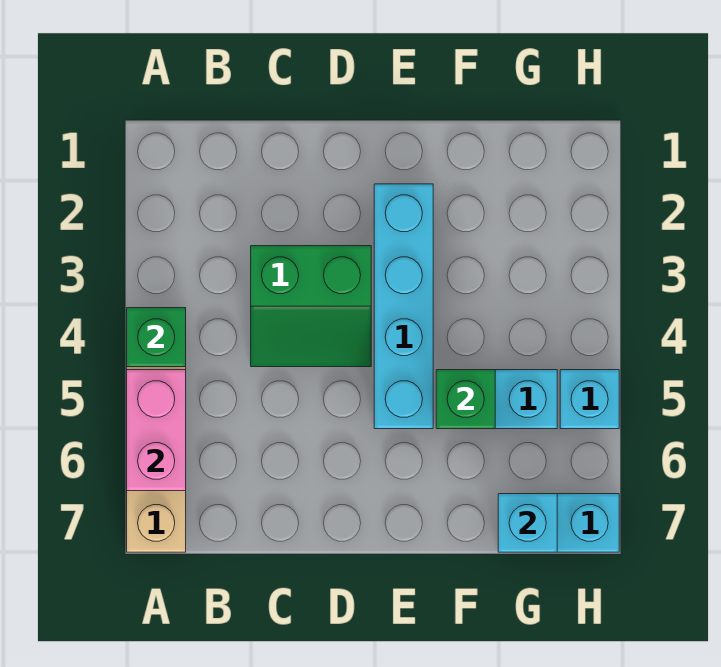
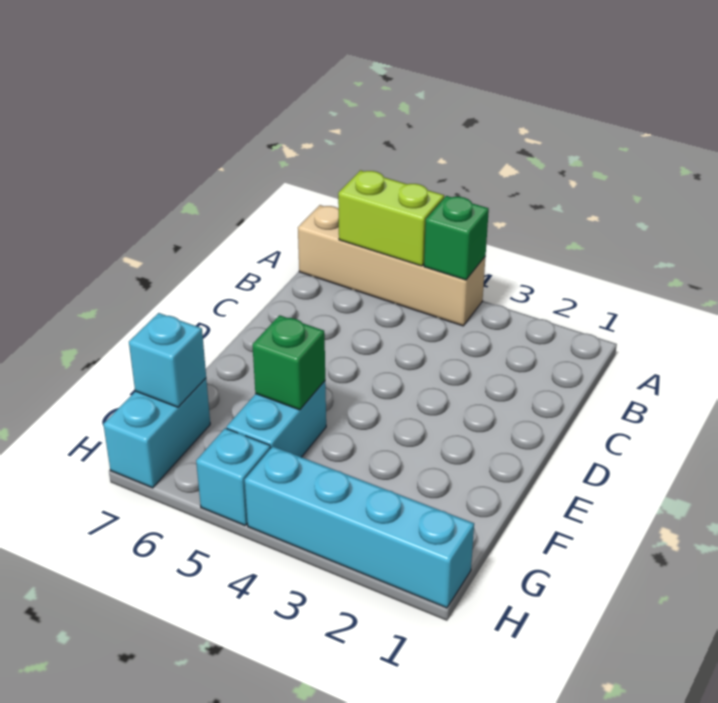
pink 1x2 brick [127,370,186,491] -> lime 1x2 brick [338,170,444,266]
green 2x2 slope [251,246,371,367] -> none
cyan 1x4 brick [374,184,433,429] -> cyan 1x4 brick moved to [245,446,474,608]

